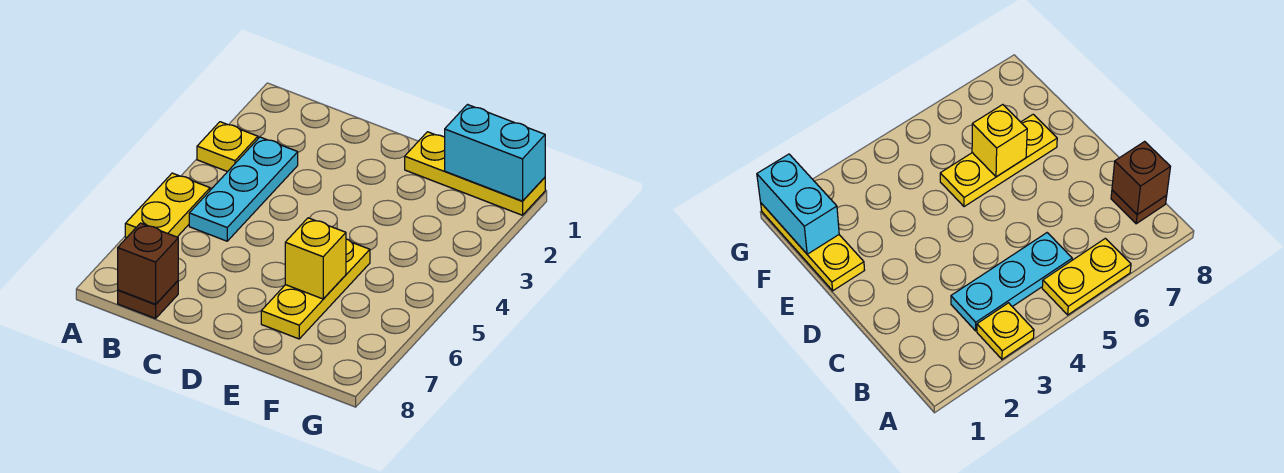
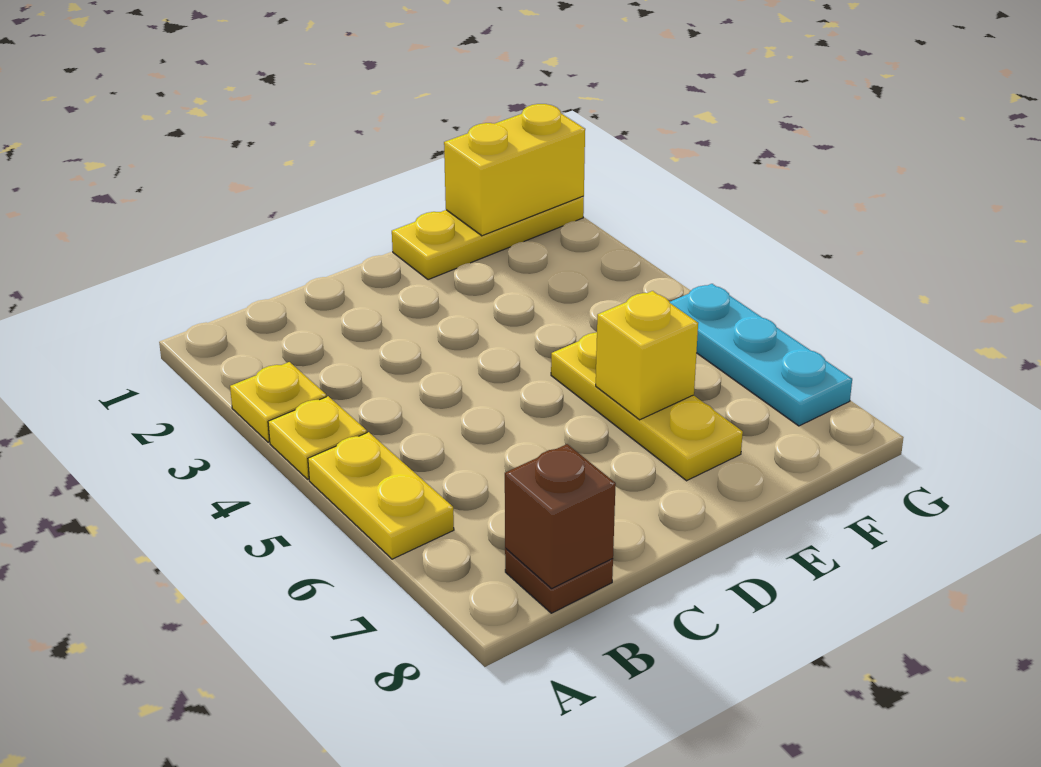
none -> yellow 1x1 plate [268,396,367,479]
cyan 1x3 plate [189,137,298,241] -> cyan 1x3 plate moved to [670,284,852,426]
cyan 1x2 brick [445,105,545,201] -> yellow 1x2 brick [444,104,585,236]

